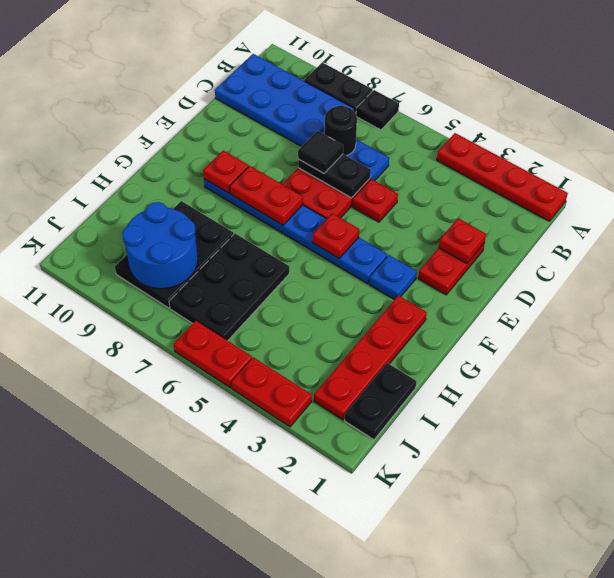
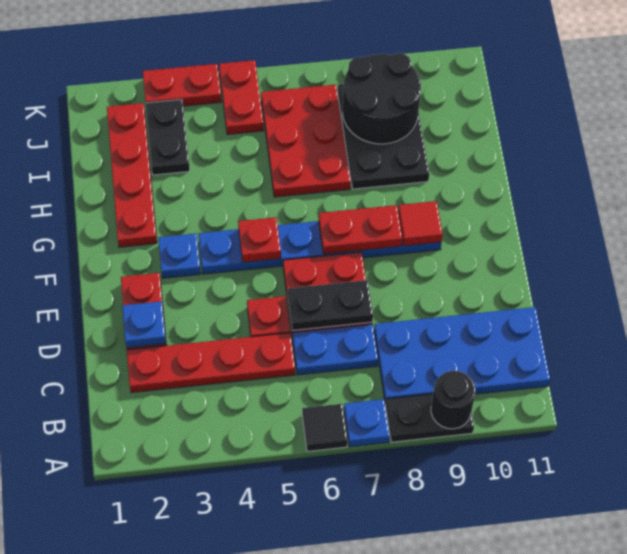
red 1x4 plate [437,133,568,221] -> red 1x4 plate moved to [127,333,295,393]
black 1x1 plate [356,90,399,130] -> blue 1x1 plate [344,399,390,447]
black 1x1 round brick [324,106,357,156] -> black 1x1 round brick moved to [431,371,475,429]
red 1x1 plate [439,218,486,263] -> blue 1x1 plate [122,301,166,348]
black 1x1 tile [298,131,343,173] -> black 1x1 tile moved to [302,404,347,451]
red 1x1 plate [203,150,249,193] -> red 1x1 tile [398,201,443,246]
black 2x3 plate [169,234,289,341] -> red 2x3 plate [261,85,351,197]
black 1x2 plate [345,363,417,440] -> black 1x2 plate moved to [146,99,190,175]
blue 2x2 round brick [122,202,198,289] -> black 2x2 round brick [343,53,421,144]
red 1x2 plate [174,321,252,388] -> red 1x2 plate turned to [219,60,264,134]

